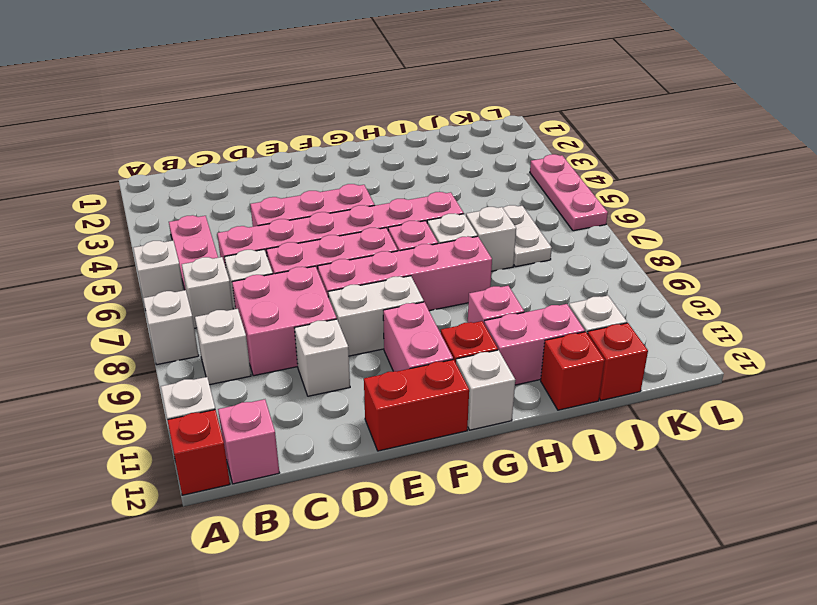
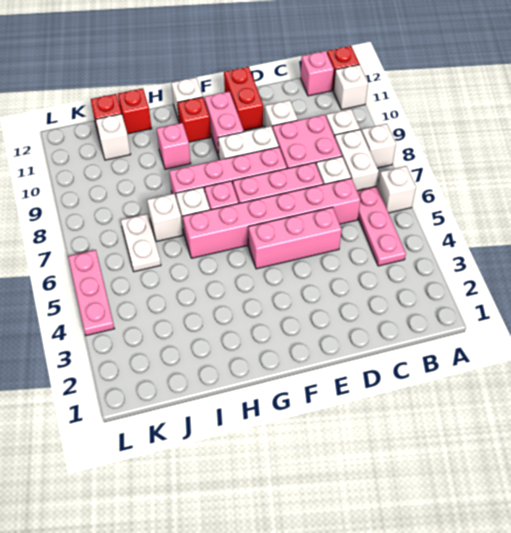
white 1x1 brick [182,257,233,328] -> white 1x2 brick [335,130,379,191]
red 1x2 brick [364,360,469,451] -> red 1x2 brick turned to [224,67,263,130]
pink 1x2 brick [484,304,585,385] -> none

